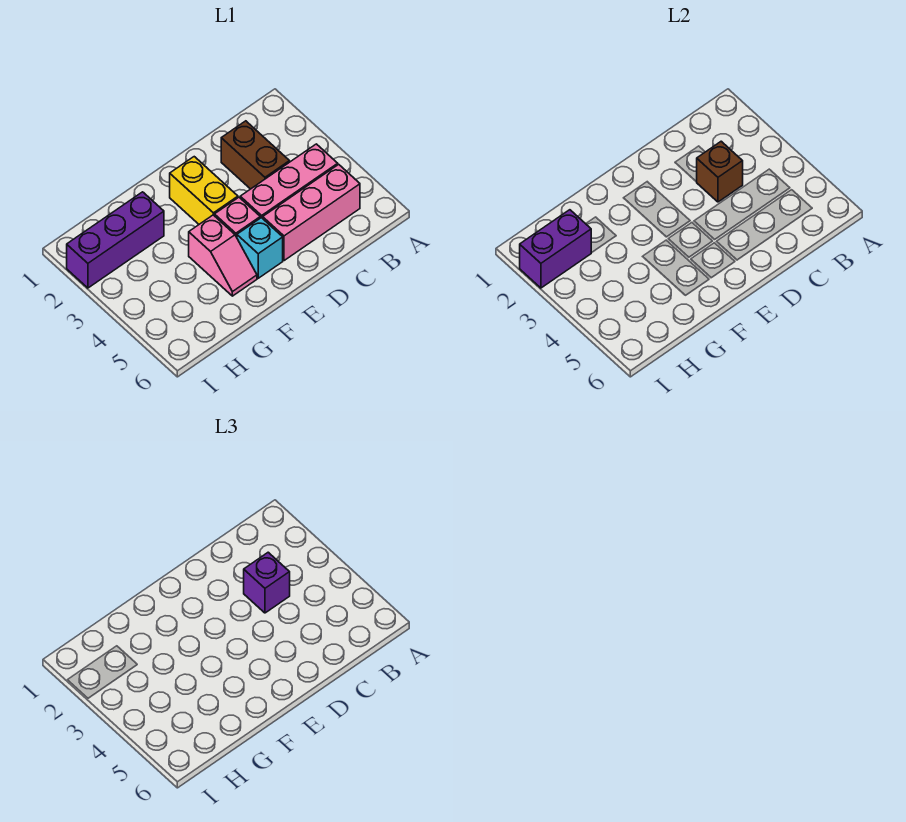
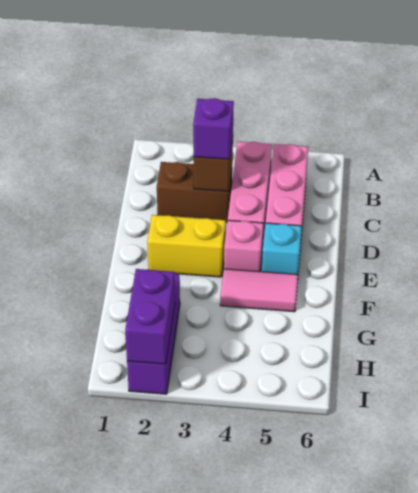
pink 1x2 slope [189,215,257,296] -> pink 1x2 tile [220,269,298,312]

